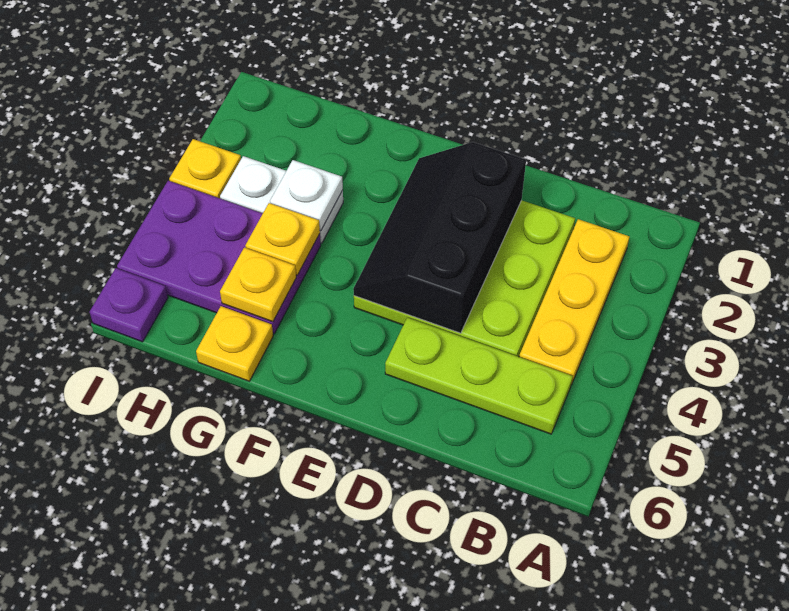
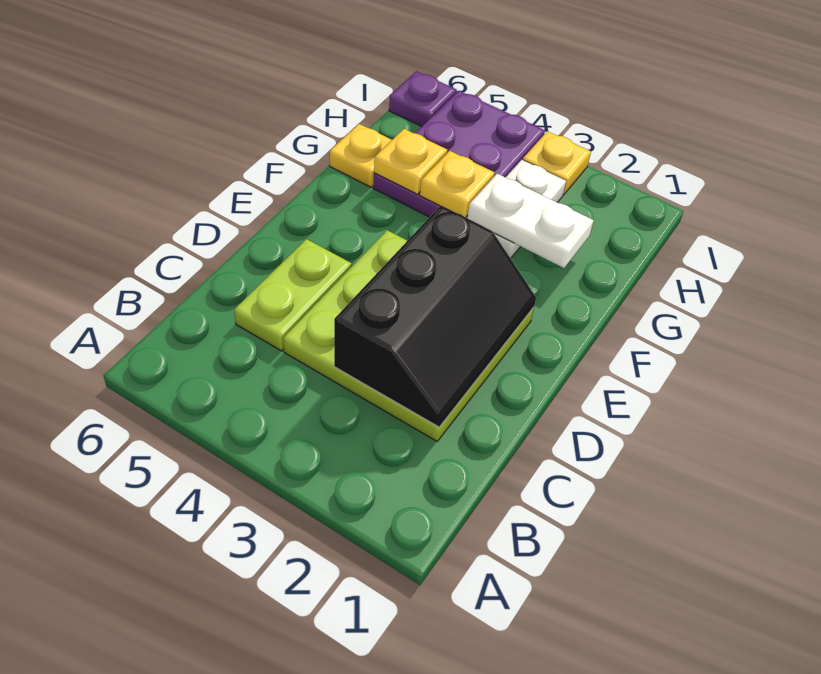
yellow 1x3 plate [519,219,629,385] -> none
lime 1x3 plate [385,317,573,434] -> lime 1x2 plate [234,239,352,351]
black 2x3 slope [353,142,526,333] -> black 2x3 slope turned to [334,205,536,427]
white 1x1 plate [270,160,343,231] -> white 1x2 plate [468,174,594,268]

